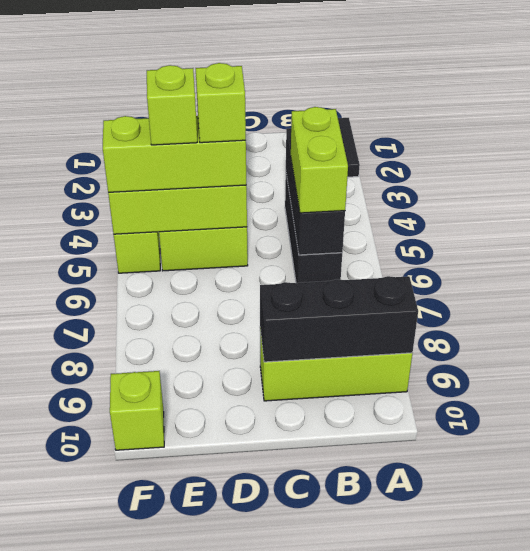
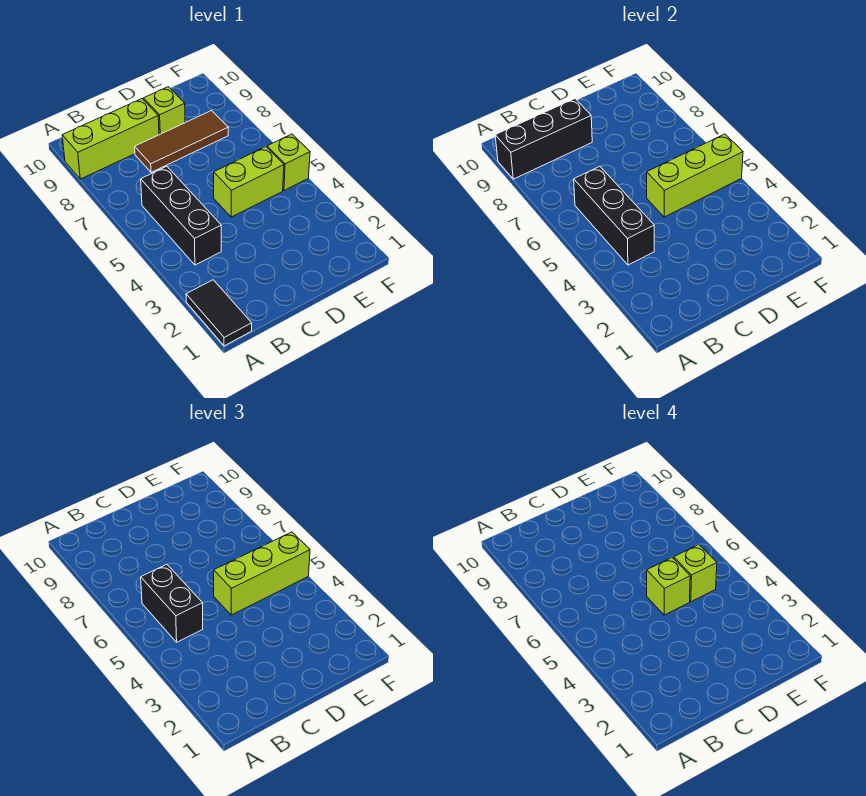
lime 1x2 brick [291,107,348,213] -> black 1x2 brick [141,564,203,642]
none -> brown 1x3 tile [135,111,228,172]
lime 1x1 brick [110,371,164,450] -> lime 1x1 brick moved to [144,87,185,135]

